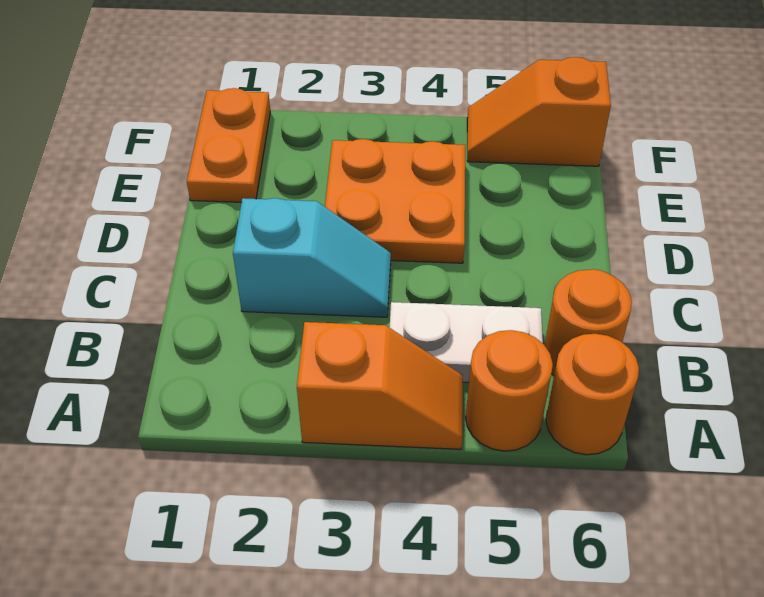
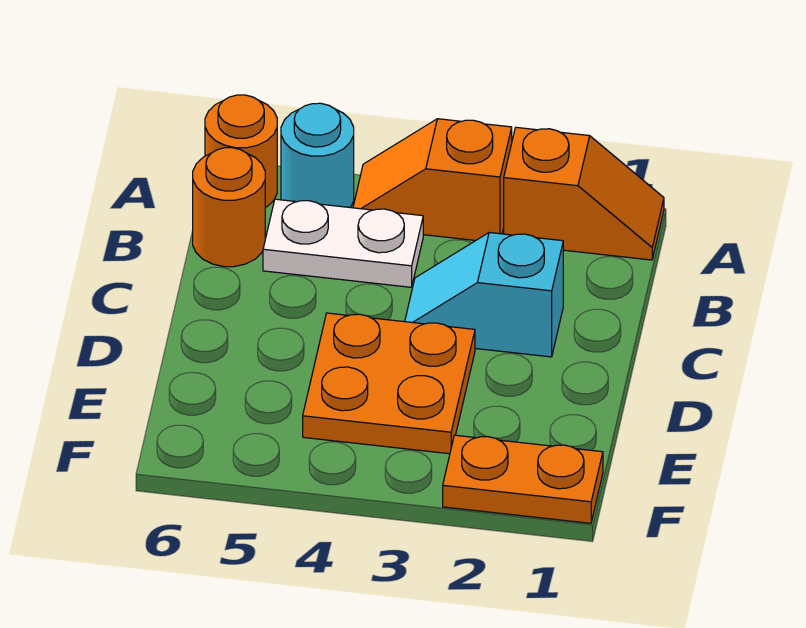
orange 1x1 round brick [465,330,553,451] -> cyan 1x1 round brick [281,103,354,208]
orange 1x2 plate [187,88,270,202] -> orange 1x2 plate turned to [443,435,603,523]
orange 1x2 slope [467,57,611,166] -> orange 1x2 slope moved to [504,127,664,260]

